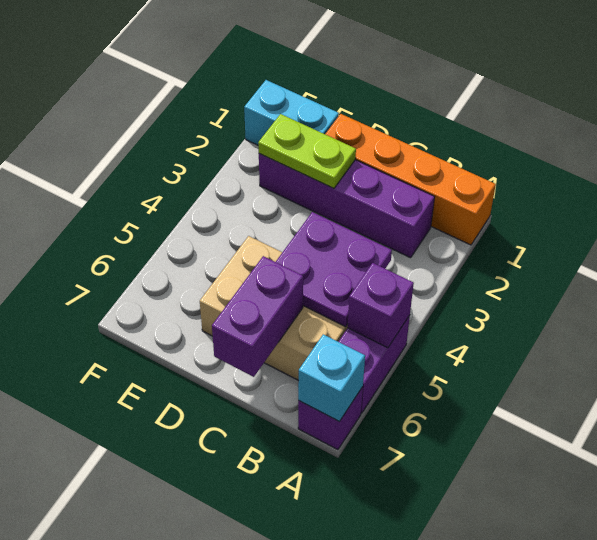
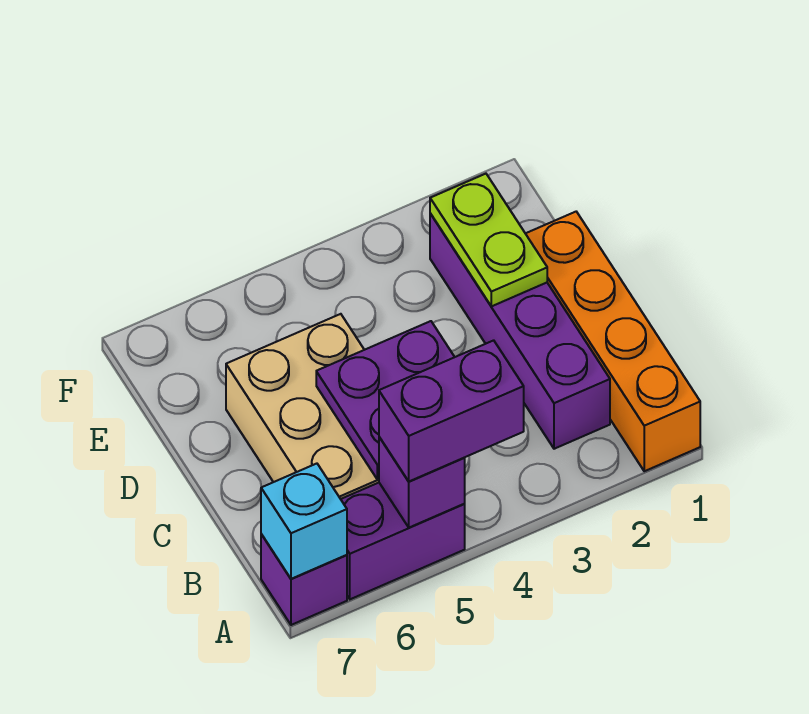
purple 1x2 brick [212,256,303,377] -> purple 1x2 brick moved to [379,340,524,481]
cyan 1x2 brick [244,80,339,145] -> none

